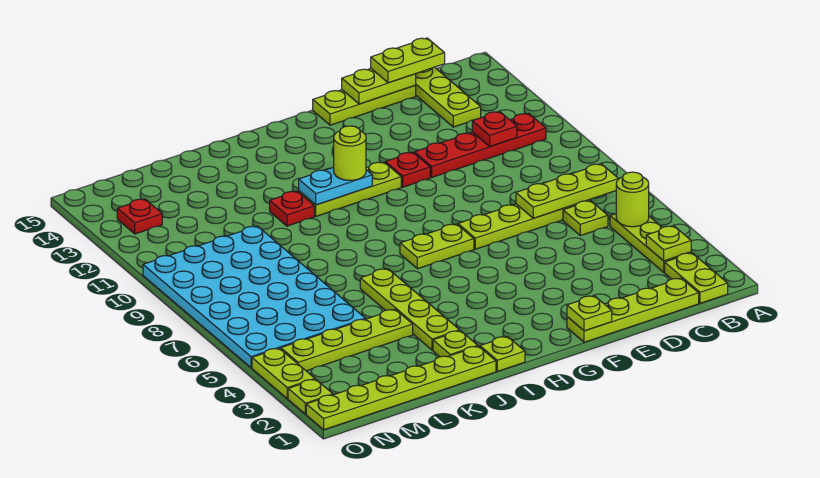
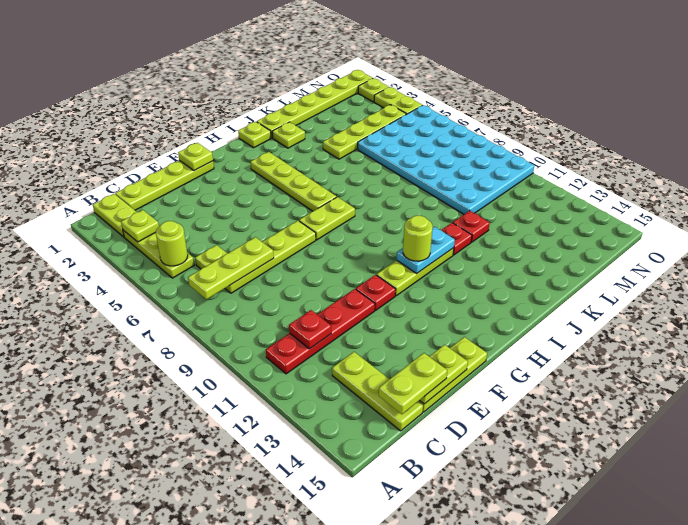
lime 1x4 plate [360,269,460,350] -> lime 1x4 plate moved to [251,152,337,211]
red 1x1 plate [117,199,162,234] -> red 1x1 plate moved to [453,211,490,242]

